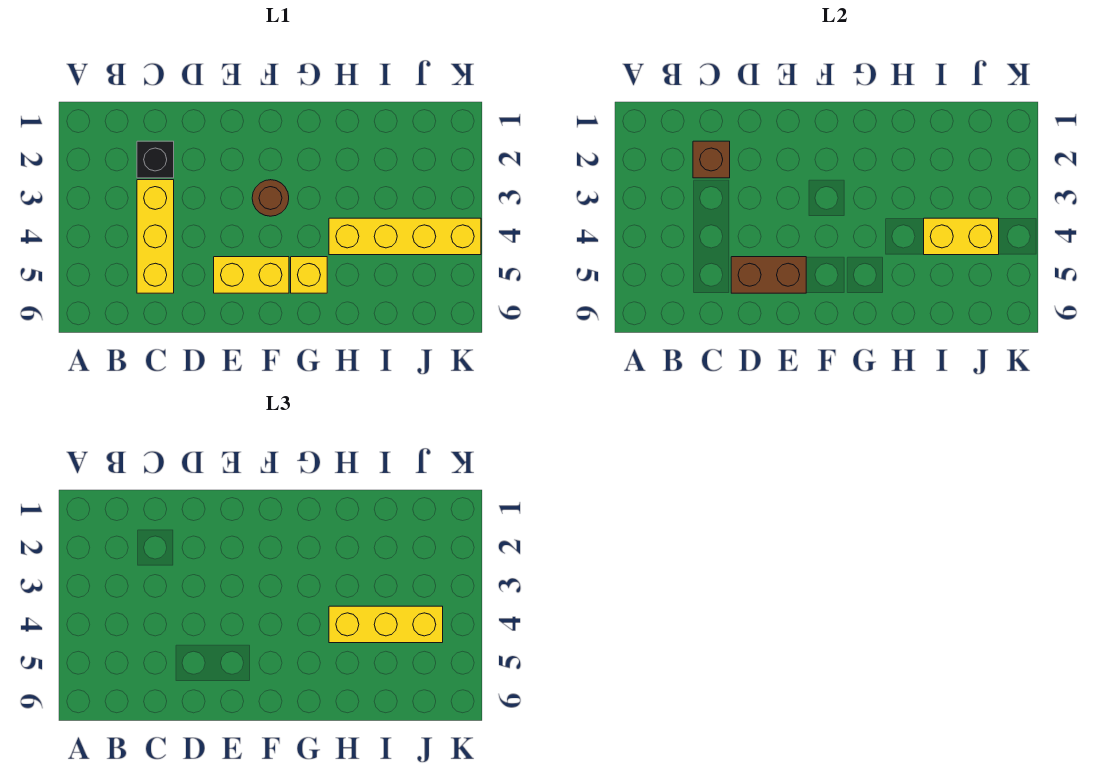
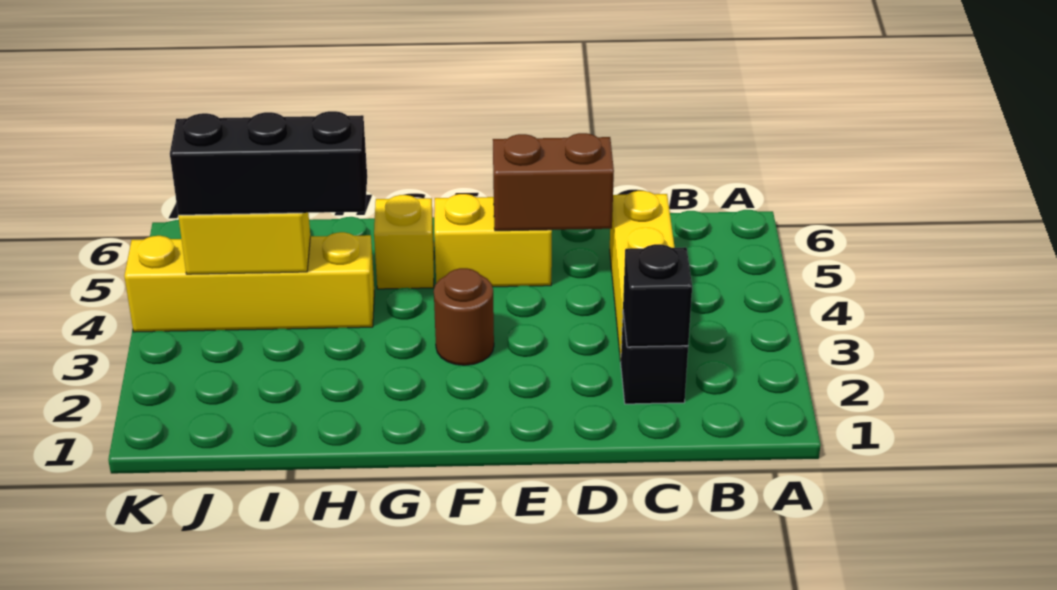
brown 1x1 brick [693,141,730,178] -> black 1x1 brick [623,244,692,347]
yellow 1x3 brick [329,606,443,643] -> black 1x3 brick [170,111,367,215]

